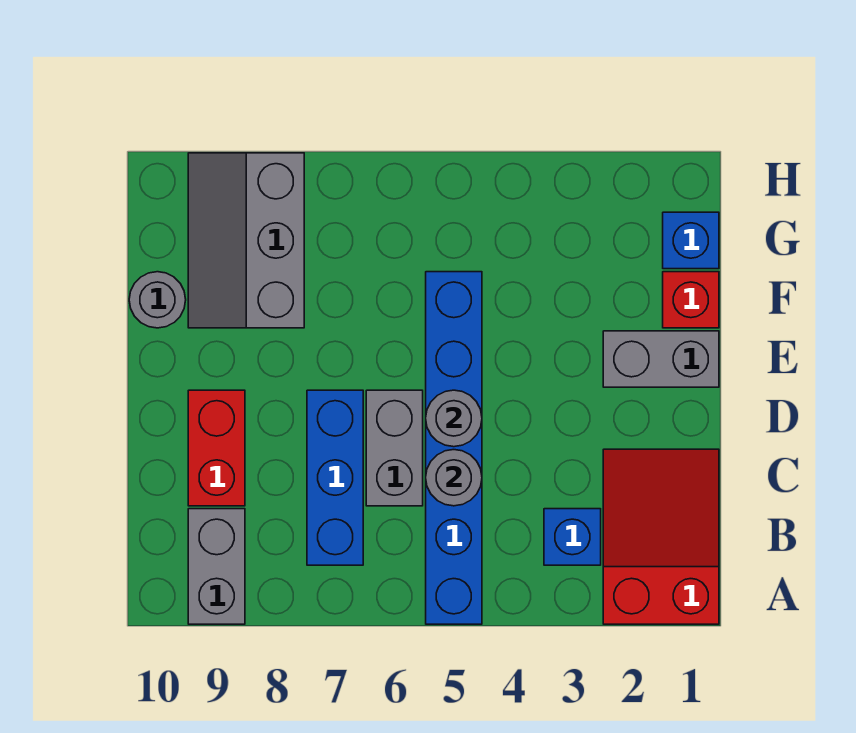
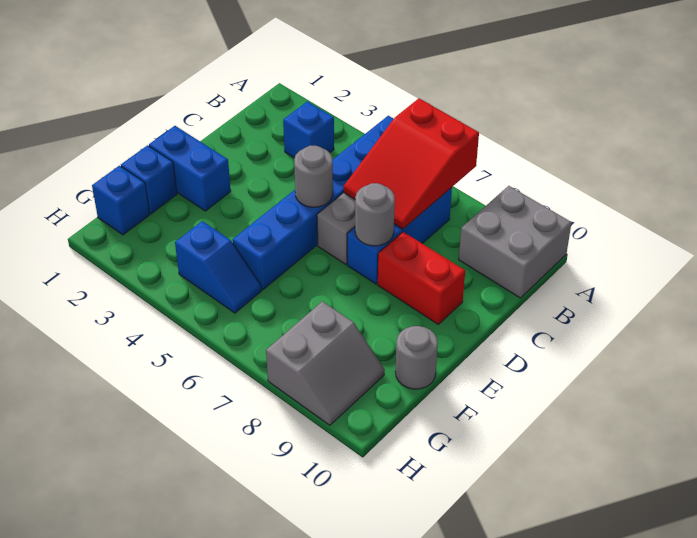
red 2x3 slope [603,449,719,624] -> red 2x3 slope moved to [343,98,479,229]
grey 1x2 brick [188,509,245,624] -> grey 2x2 brick [459,186,572,298]
grey 1x1 round brick [426,450,482,506] -> grey 1x1 round brick moved to [355,183,395,246]
red 1x2 brick [188,390,245,506] -> red 1x2 brick turned to [378,232,465,324]
grey 1x2 brick [603,331,719,387] -> blue 1x2 brick [149,126,231,211]
red 1x1 brick [663,272,719,328] -> blue 1x1 brick [121,145,177,214]
grey 2x3 slope [188,153,304,328] -> grey 2x2 slope [266,301,385,425]
none -> blue 1x2 slope [175,221,261,313]

